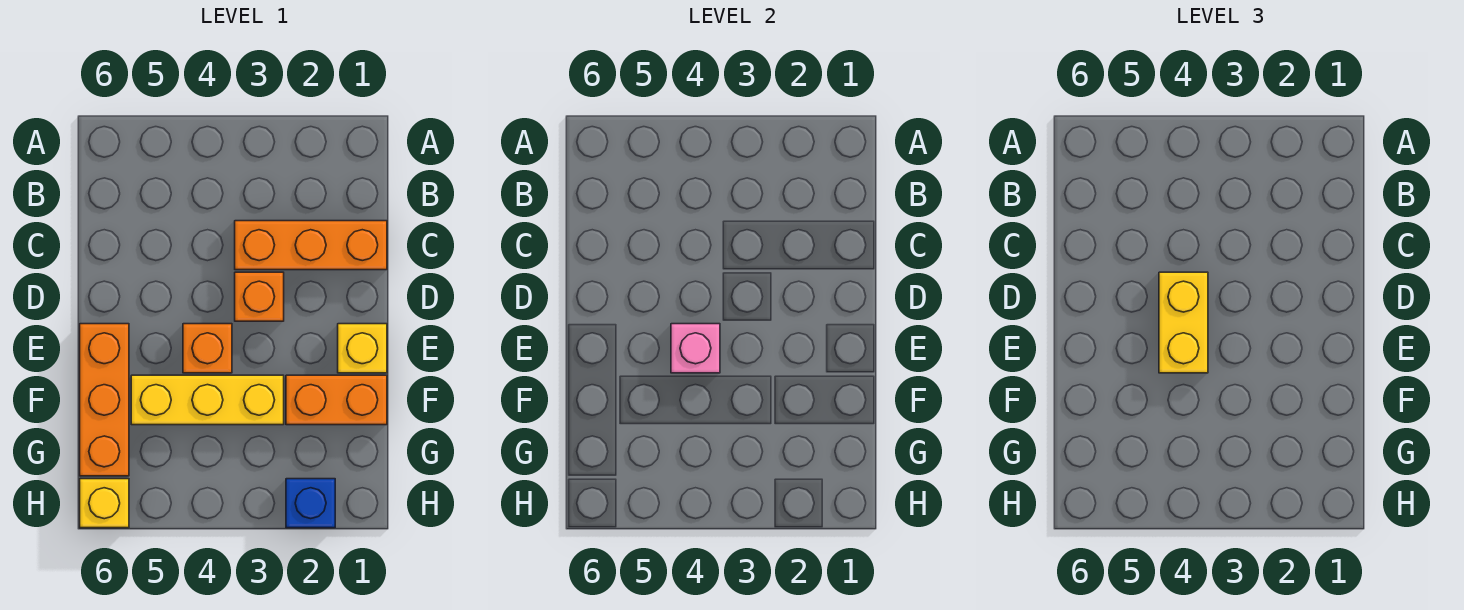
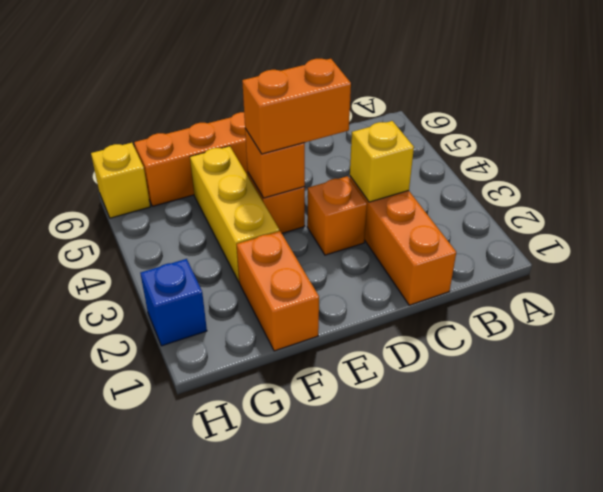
yellow 1x2 brick [1159,272,1208,373] -> orange 1x2 brick [242,59,351,154]
yellow 1x1 brick [338,324,387,373] -> yellow 1x1 brick moved to [350,121,414,202]
pink 1x1 brick [671,324,720,373] -> orange 1x1 brick [245,129,305,198]

